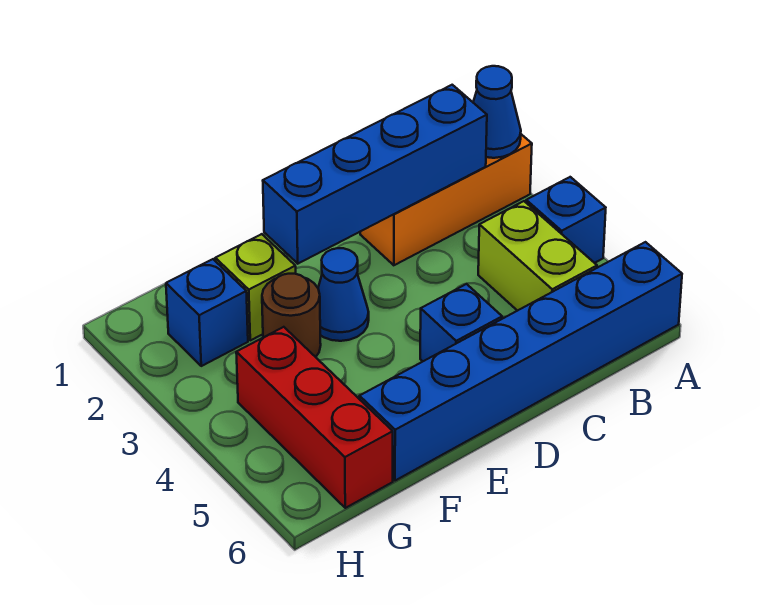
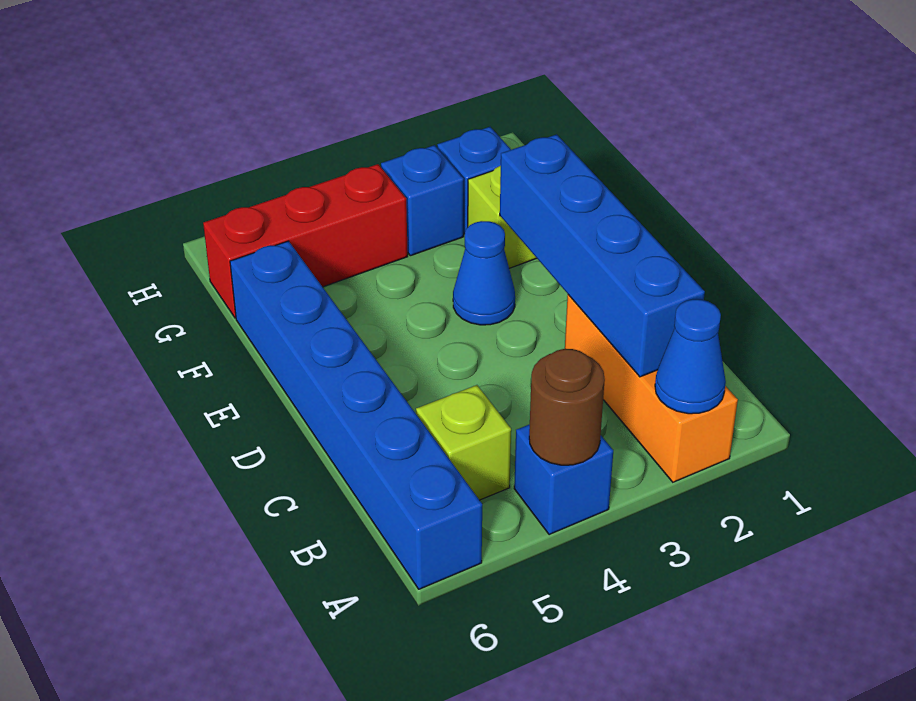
lime 1x2 brick [478,201,597,311] -> lime 1x1 brick [416,385,511,500]
blue 1x1 brick [420,284,502,361] -> blue 1x1 brick moved to [381,145,464,256]
brown 1x1 round brick [262,274,321,357] -> brown 1x1 round brick moved to [529,349,605,465]

